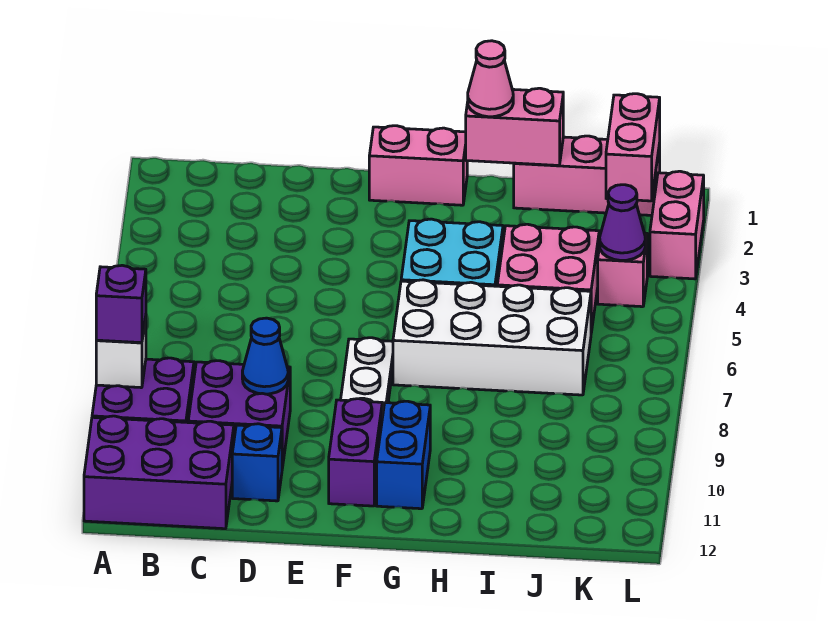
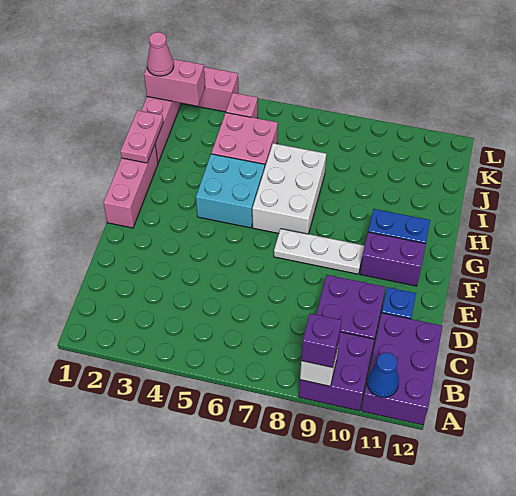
blue 1x1 cone [242,318,288,394] -> blue 1x1 cone moved to [367,353,399,398]
pink 1x2 brick [369,126,467,205] -> pink 1x3 brick [103,145,158,228]
white 2x4 brick [393,280,591,395] -> white 2x3 brick [252,143,326,234]
pink 1x2 brick [466,88,563,165] -> pink 1x2 plate [120,110,163,163]
pink 1x1 cone [468,41,513,117] -> pink 1x1 cone moved to [147,32,174,76]
purple 1x1 cone [600,185,645,260] -> none

